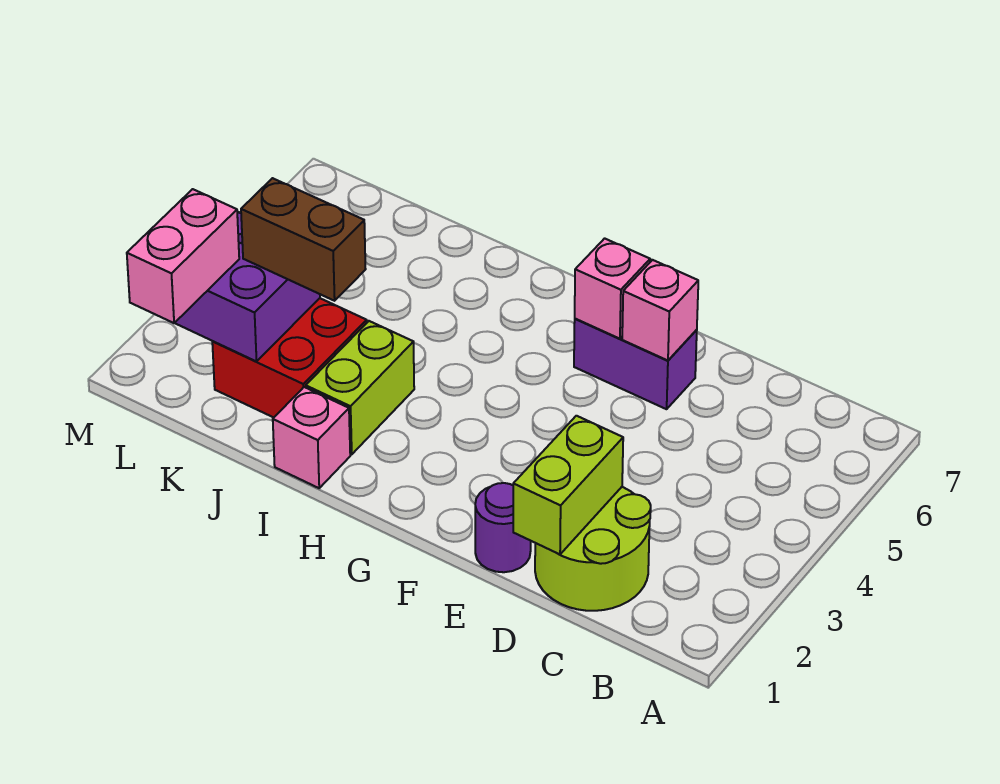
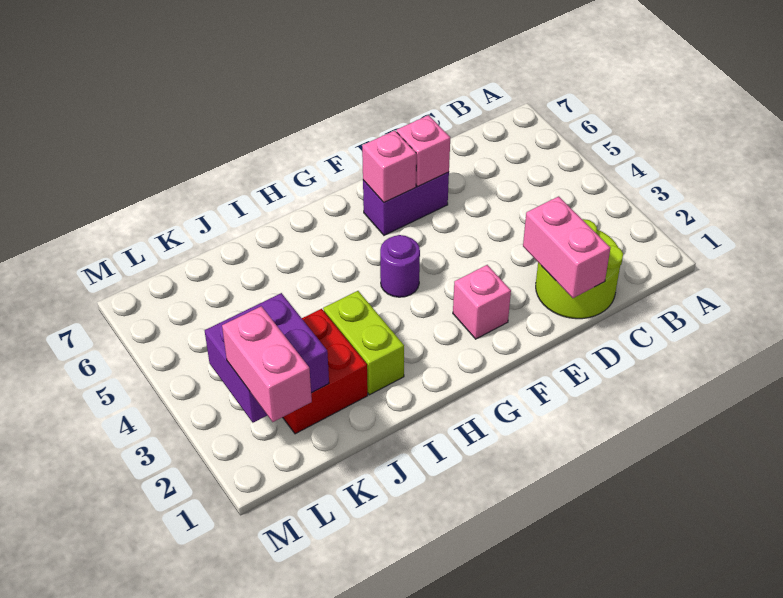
lime 1x2 brick [513,416,623,555] -> pink 1x2 brick [523,196,610,298]
purple 1x1 round brick [475,483,531,572] -> purple 1x1 round brick moved to [380,235,420,297]
pink 1x1 brick [273,387,350,488] -> pink 1x1 brick moved to [453,265,511,339]
brown 1x2 brick [241,178,366,301] -> none

